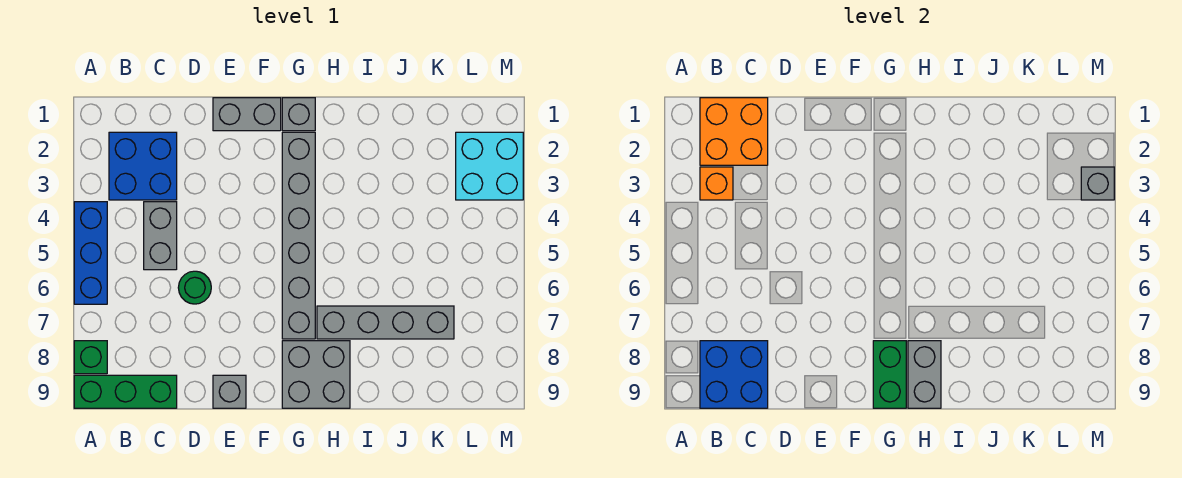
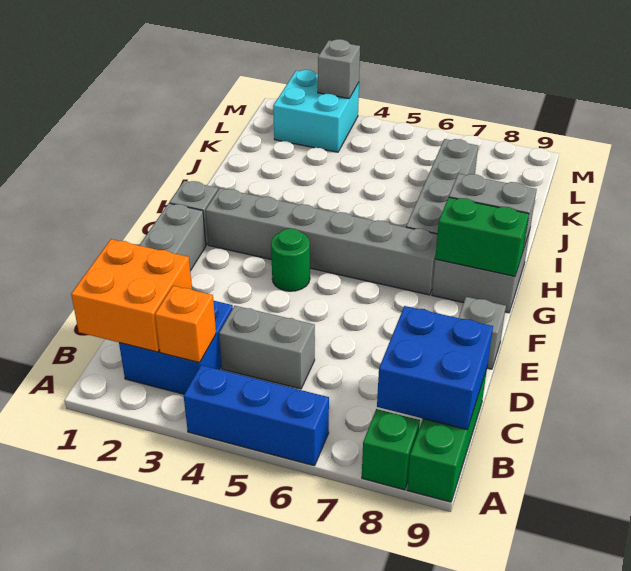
green 1x1 round brick [178,271,211,304] -> green 1x1 round brick moved to [271,228,310,291]

